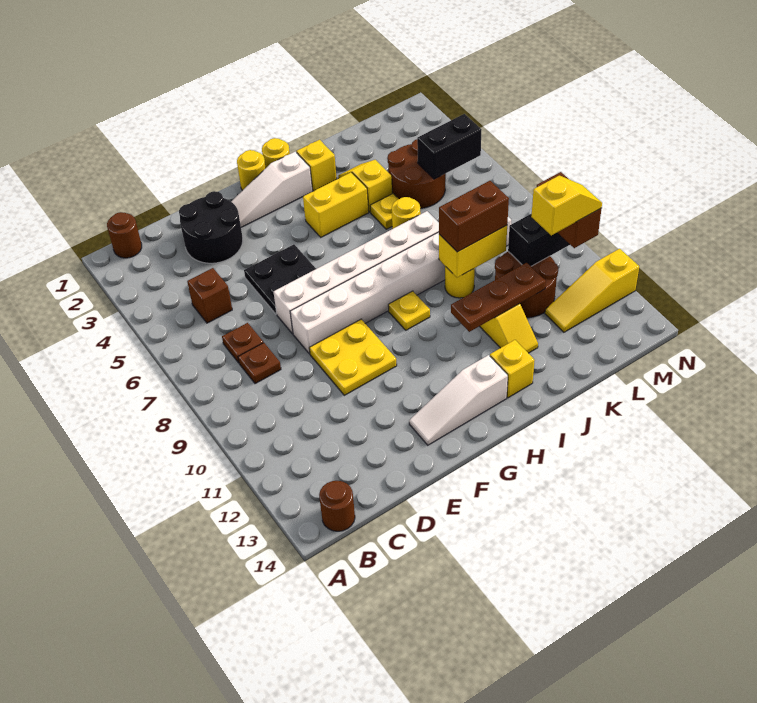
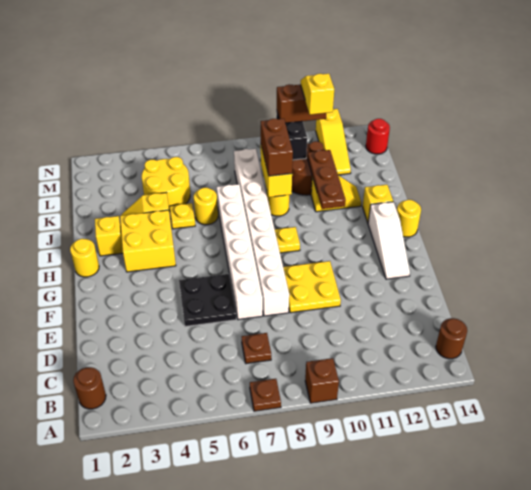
brown 1x1 brick [187,268,232,323] -> brown 1x1 brick moved to [305,358,339,403]
brown 1x1 plate [238,343,281,384] -> brown 1x1 plate moved to [250,379,281,411]
black 2x2 round brick [179,191,243,263] -> none
white 1x3 slope [231,152,313,227] -> none
yellow 1x1 round brick [237,150,266,191] -> yellow 1x1 round brick moved to [397,200,421,237]
yellow 1x2 brick [303,172,369,237] -> yellow 2x2 brick [120,210,176,272]
brown 2x2 round brick [387,140,446,209] -> yellow 2x2 round brick [142,157,190,212]
black 1x2 brick [417,114,482,179] -> none
none -> red 1x1 round brick [366,119,390,154]

